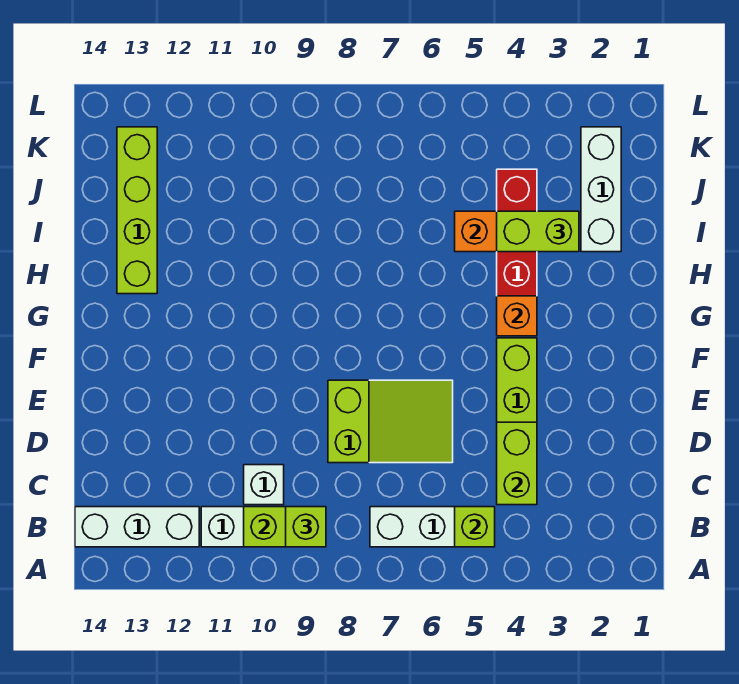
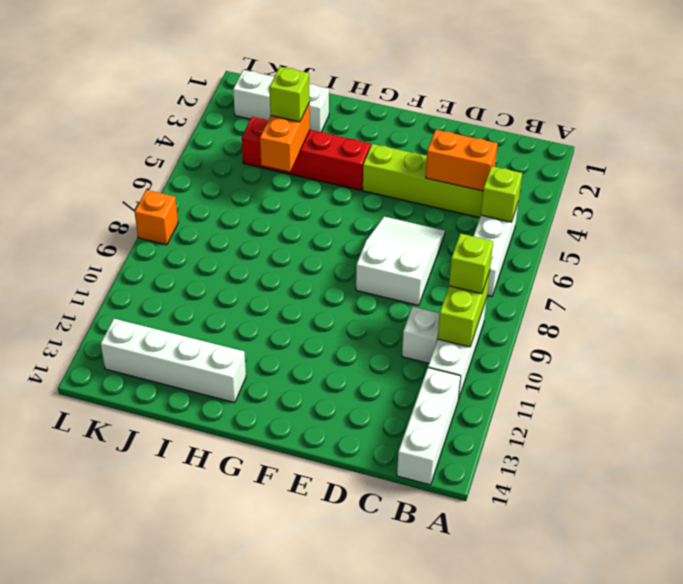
lime 1x2 brick [497,422,537,505] -> orange 1x2 brick [426,130,498,191]
lime 2x3 slope [328,380,453,463] -> white 2x3 slope [356,217,445,306]
orange 1x1 brick [497,296,537,336] -> orange 1x1 brick moved to [135,190,178,245]
lime 1x4 brick [117,127,157,294] -> white 1x4 brick [101,319,246,403]
lime 1x2 brick [497,211,579,252] -> lime 1x1 brick [269,67,310,122]

